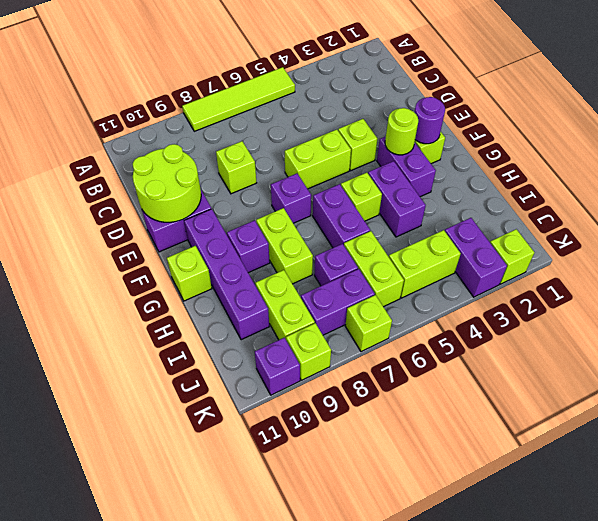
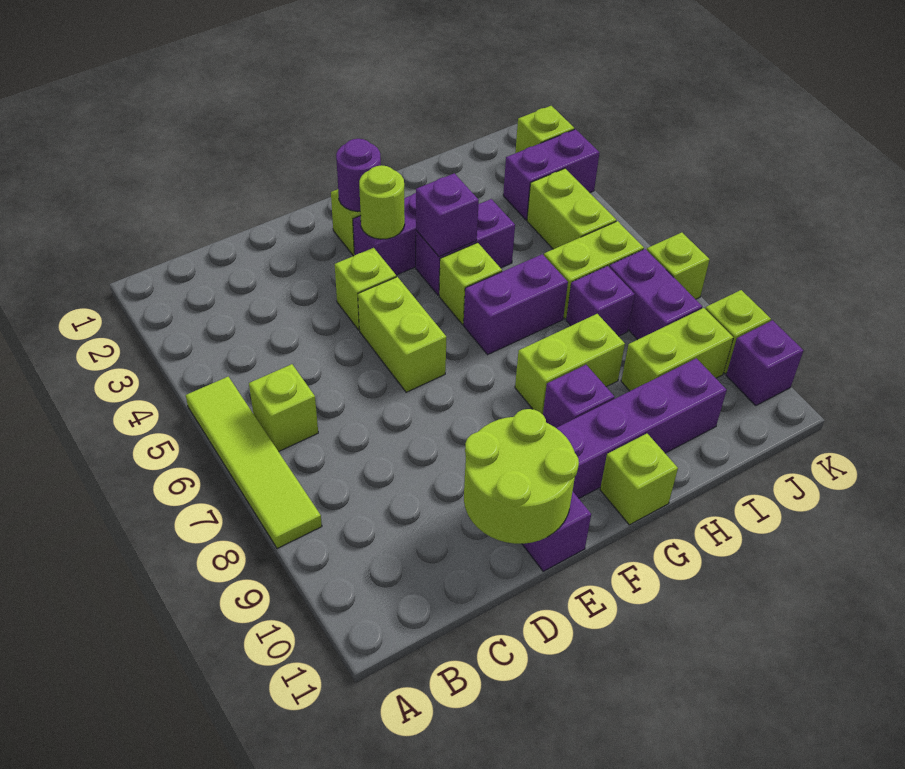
lime 1x1 brick [216,141,256,194] -> lime 1x1 brick moved to [249,364,318,452]
purple 1x1 brick [271,174,311,223] -> purple 1x1 brick moved to [416,173,479,256]

